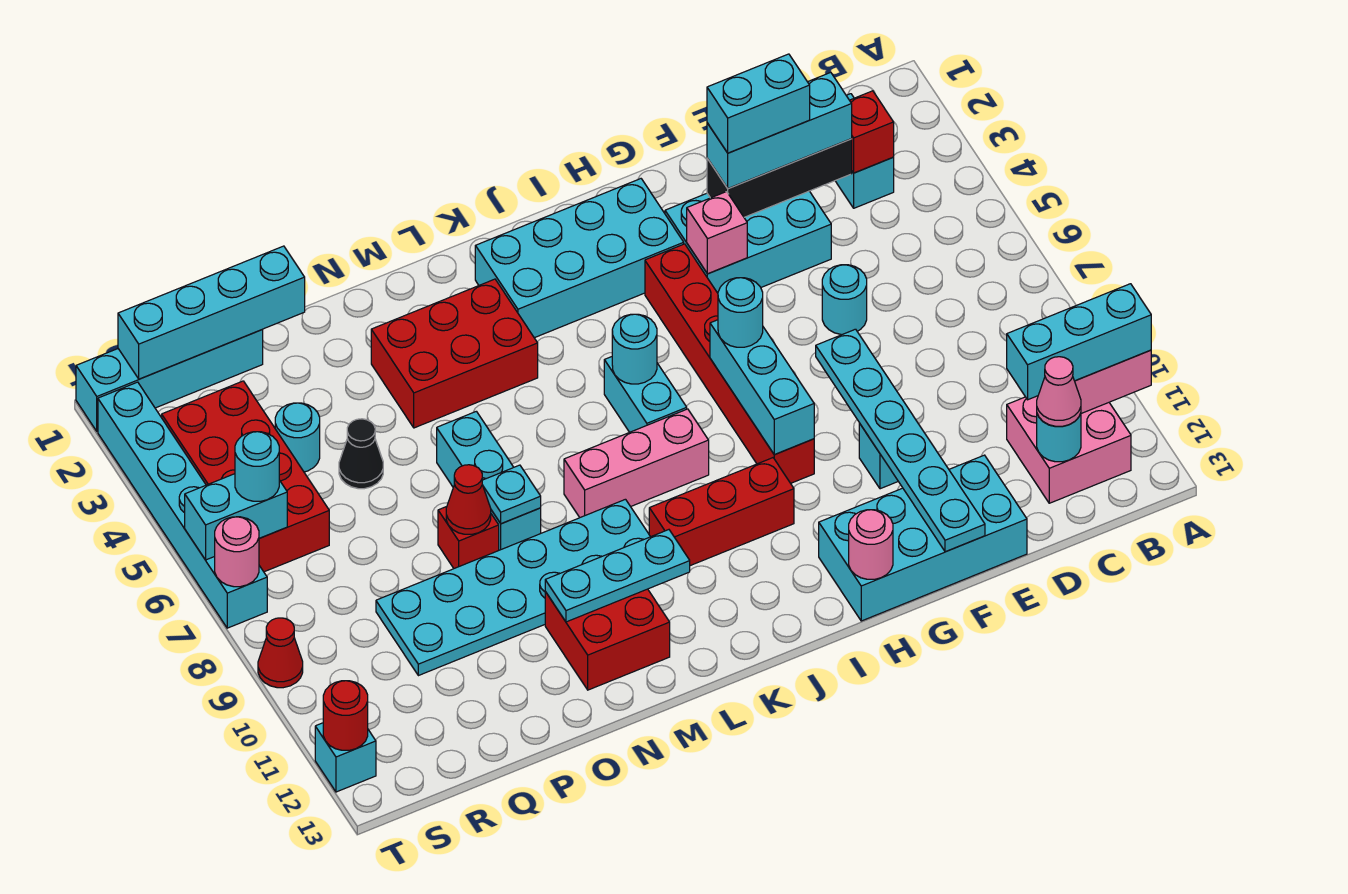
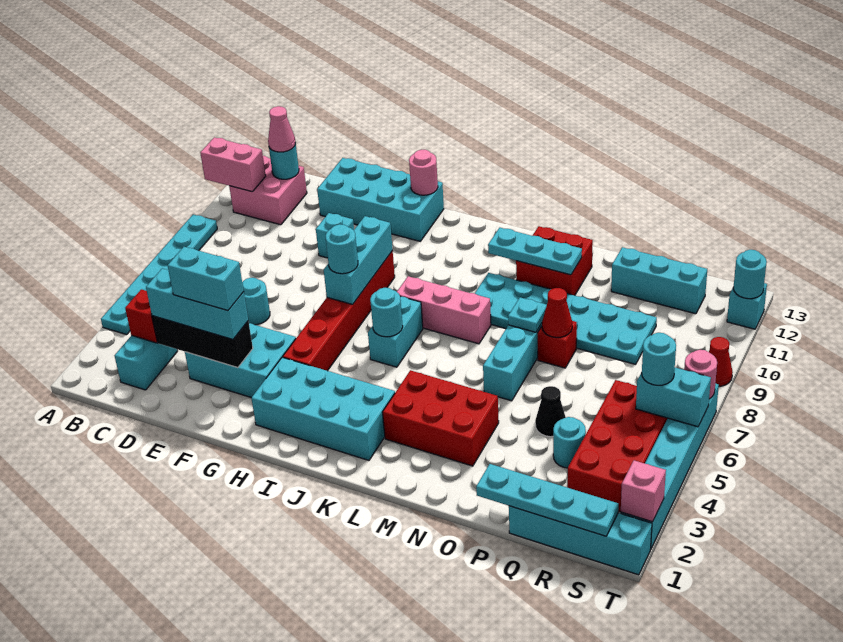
cyan 1x3 brick [1007,284,1151,400] -> cyan 1x3 brick moved to [611,247,707,314]
cyan 1x6 plate [816,329,985,552] -> cyan 1x6 plate moved to [101,214,217,335]
pink 1x1 brick [687,192,747,274] -> pink 1x1 brick moved to [621,460,666,522]
red 1x3 brick [649,458,794,566] -> none
cyan 1x4 brick [118,246,305,379] -> cyan 1x4 plate [476,464,619,536]
red 1x1 round brick [323,681,368,750] -> cyan 1x1 round brick [733,250,767,299]

